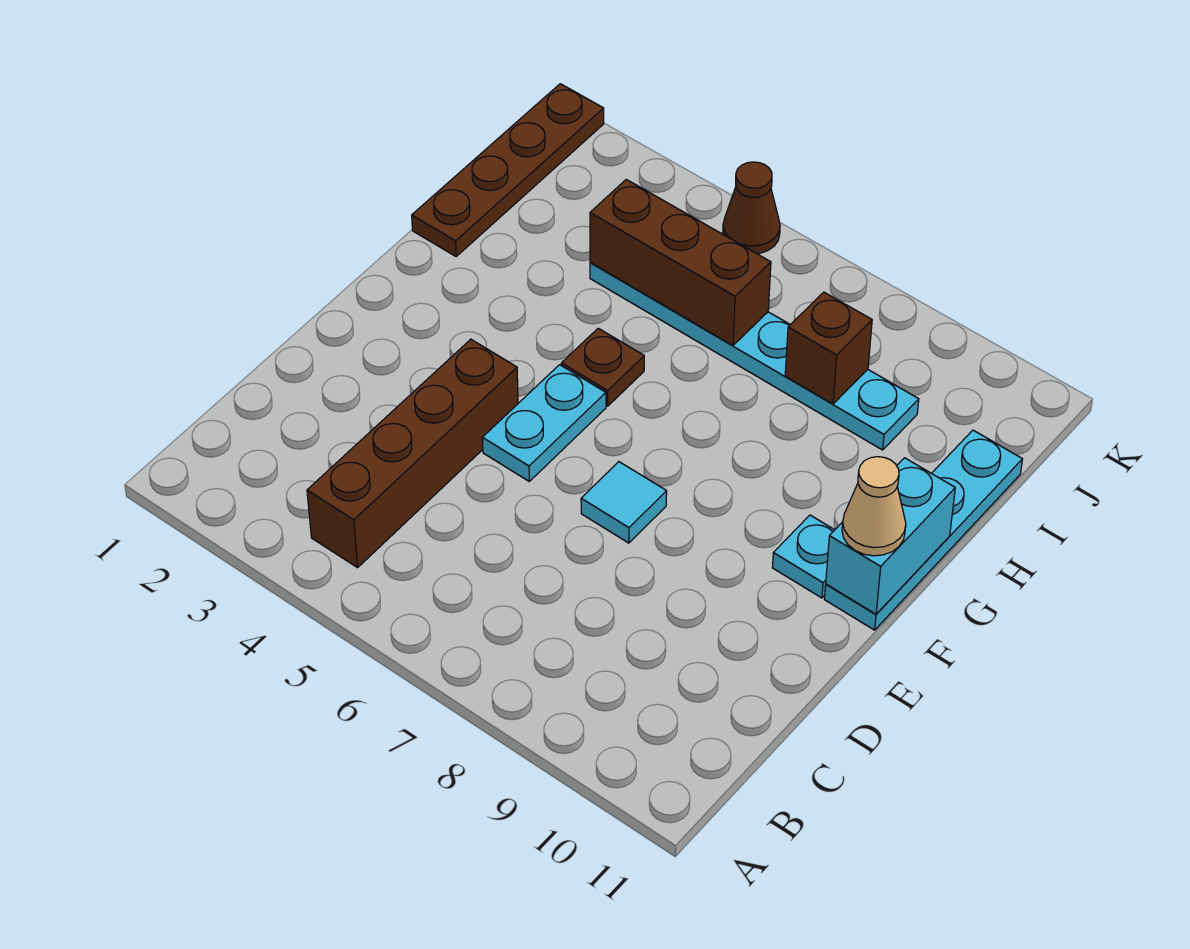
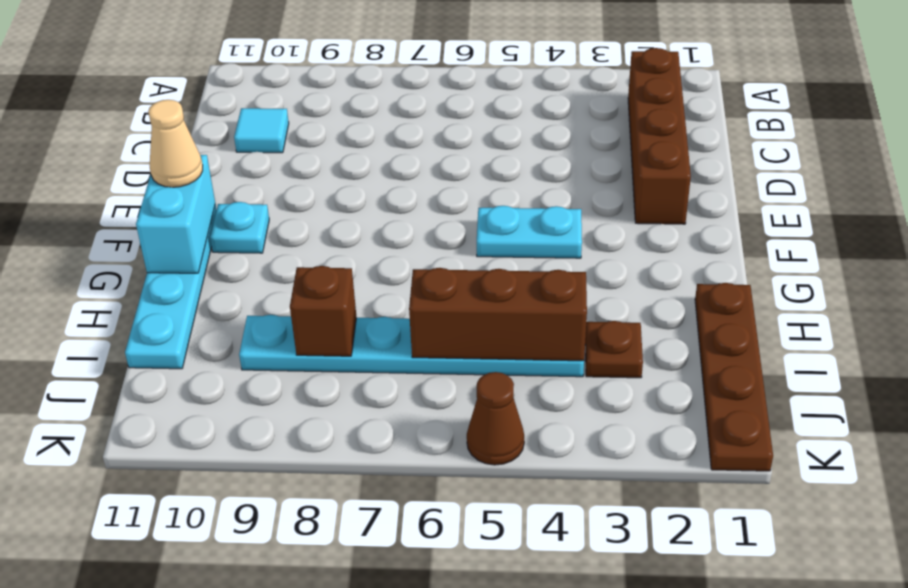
brown 1x4 brick [307,339,518,568] -> brown 1x4 brick moved to [628,48,691,224]
cyan 1x2 plate [482,365,606,481] -> cyan 1x2 plate turned to [477,206,582,258]
cyan 1x1 tile [581,462,667,543] -> cyan 1x1 tile moved to [234,108,289,153]
brown 1x1 plate [561,328,644,406] -> brown 1x1 plate moved to [585,321,643,378]

